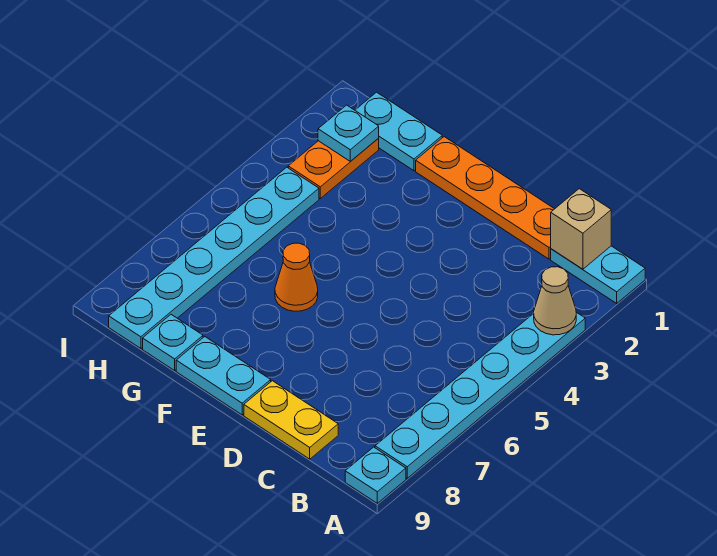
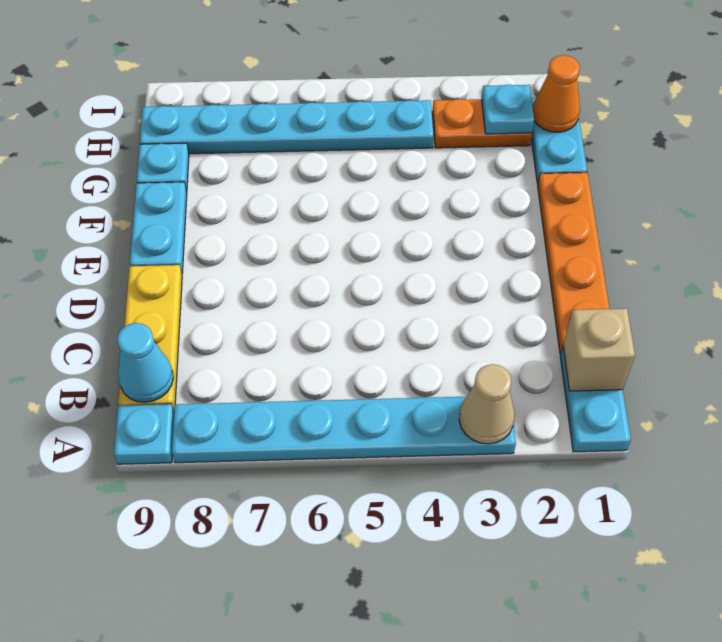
none -> cyan 1x1 cone [117,323,173,402]
yellow 1x2 plate [244,381,338,459] -> yellow 1x3 plate [118,265,182,410]
orange 1x1 cone [275,243,318,311] -> orange 1x1 cone moved to [533,55,580,132]

